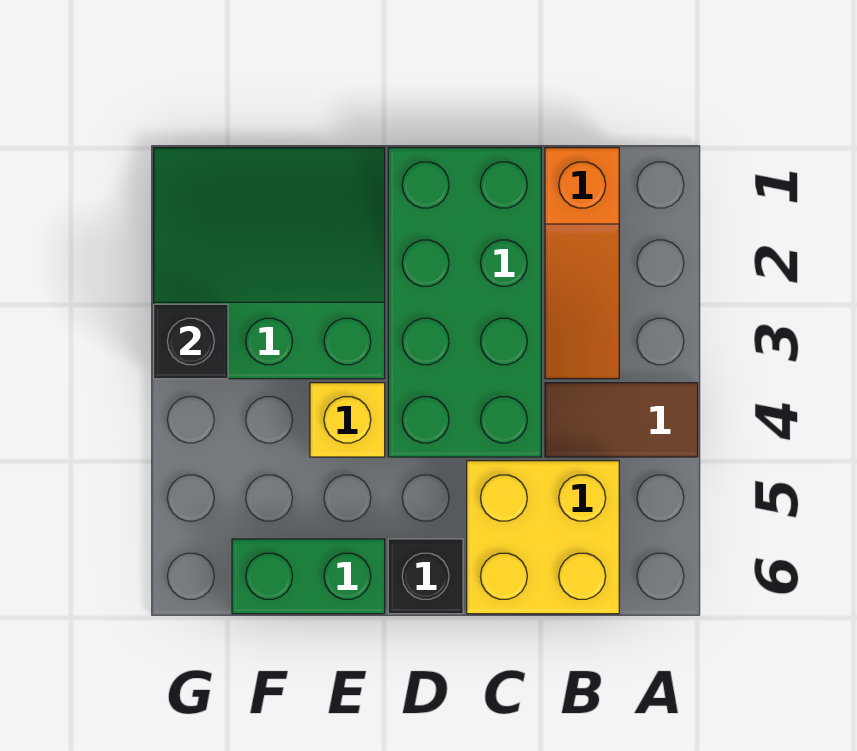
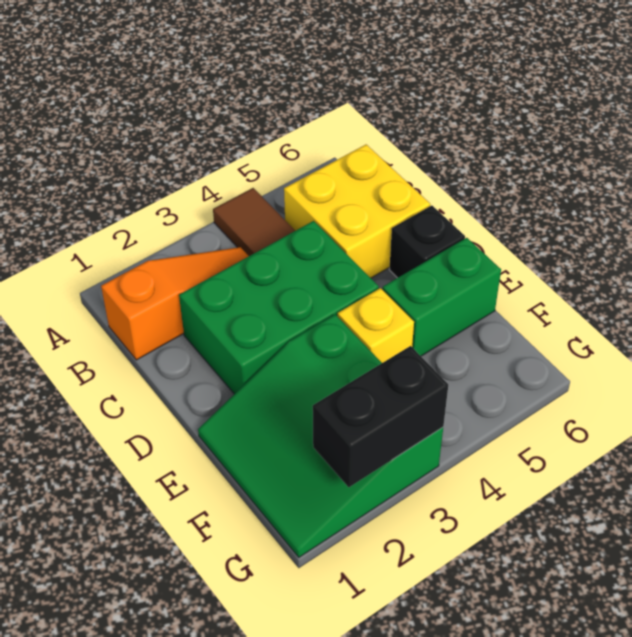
green 2x4 brick [388,148,541,457] -> green 2x3 brick [179,221,379,394]
green 1x2 brick [232,539,385,614] -> green 1x2 brick turned to [382,238,501,356]
black 1x1 brick [154,304,228,379] -> black 1x2 brick [313,346,448,487]

